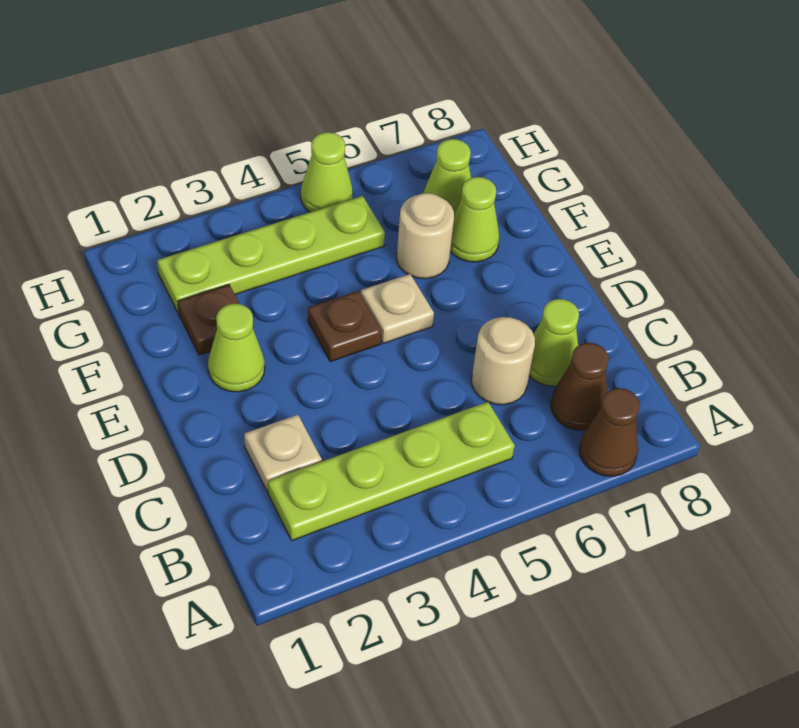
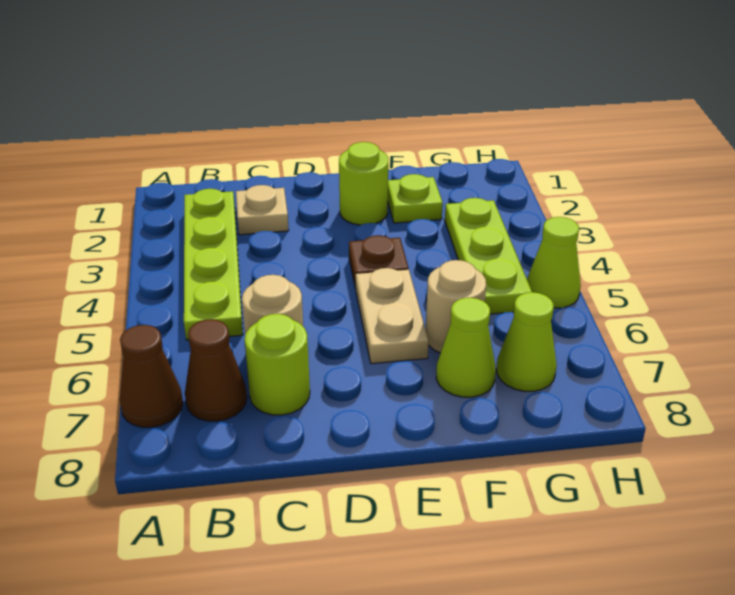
lime 1x1 cone [529,299,579,386] -> lime 1x1 round brick [245,314,310,415]
lime 1x1 cone [208,304,265,392] -> lime 1x1 round brick [339,142,388,225]
tan 1x1 plate [361,274,434,344] -> tan 1x2 plate [356,268,429,364]
brown 1x1 plate [178,285,240,355] -> lime 1x1 plate [388,174,443,223]
lime 1x4 plate [157,196,385,313] -> lime 1x3 plate [445,198,532,314]

